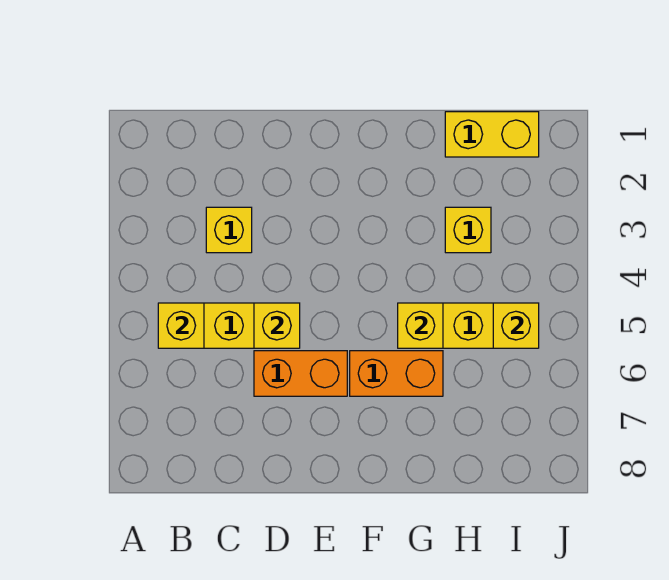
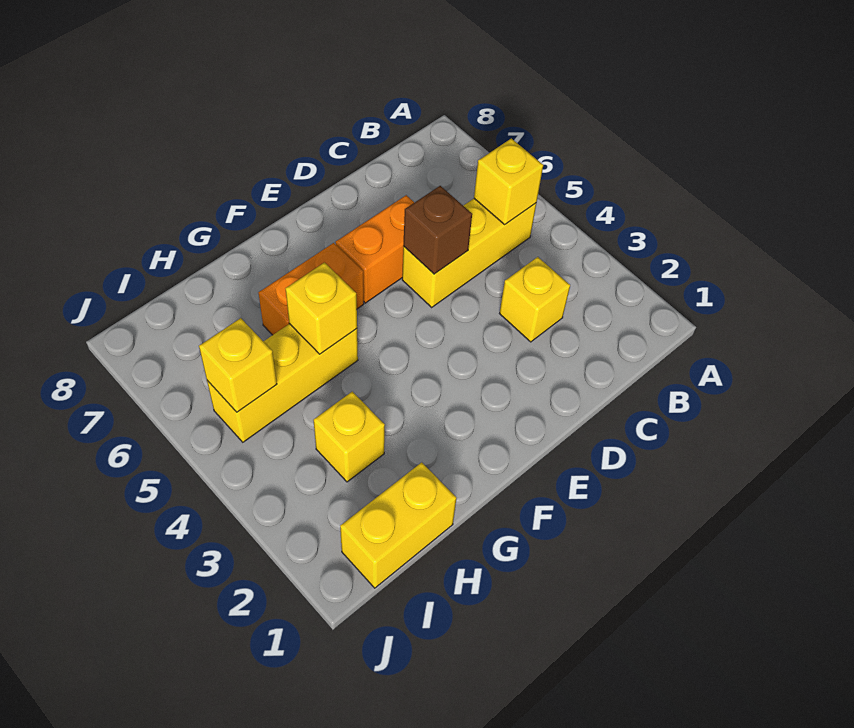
yellow 1x1 brick [254,303,300,348] -> brown 1x1 brick [403,186,472,274]

